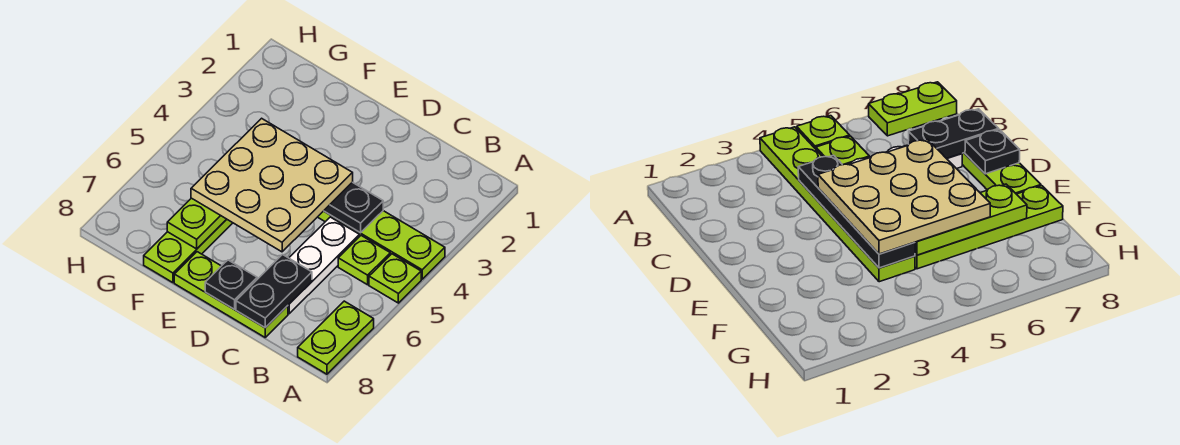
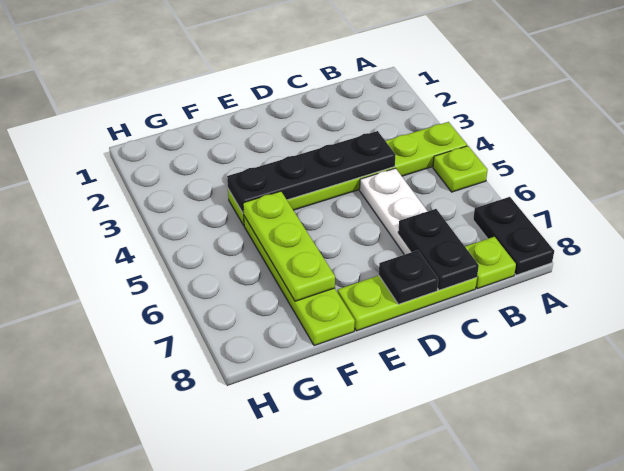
lime 1x2 plate [298,301,374,374] -> black 1x2 plate [473,197,554,275]
lime 1x1 plate [338,236,390,285] -> lime 1x1 plate moved to [465,237,516,289]
tan 3x3 plate [191,118,353,252] -> none

